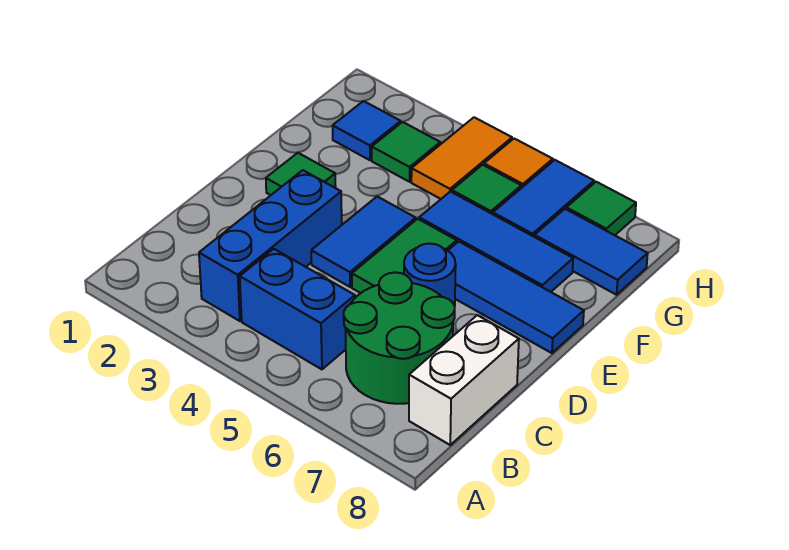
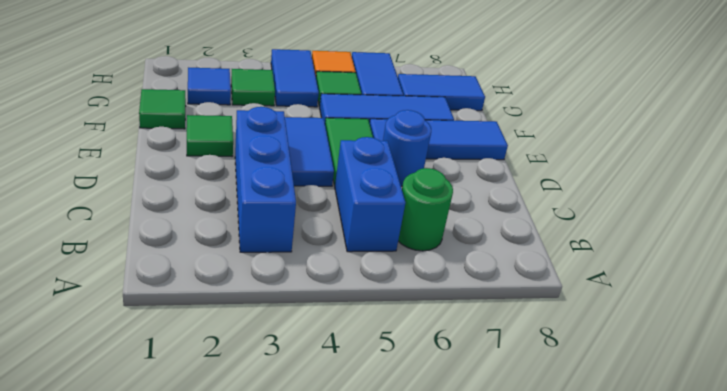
blue 1x2 brick [240,249,355,369] -> blue 1x2 brick turned to [335,137,405,252]
green 2x2 round brick [344,272,455,404] -> green 1x1 round brick [398,168,453,251]
white 1x2 brick [409,315,519,445] -> none
orange 1x2 tile [411,117,512,199] -> blue 1x2 tile [271,49,319,107]
green 1x1 tile [566,182,636,235] -> green 1x1 tile moved to [139,89,186,129]

